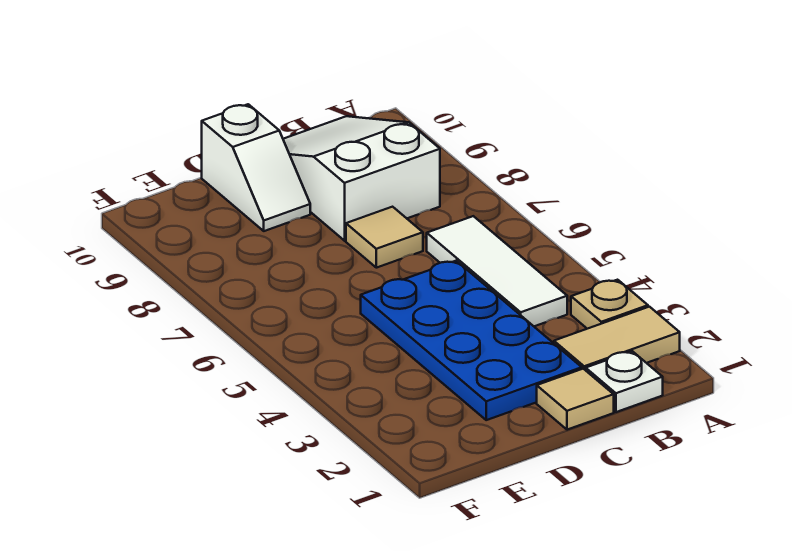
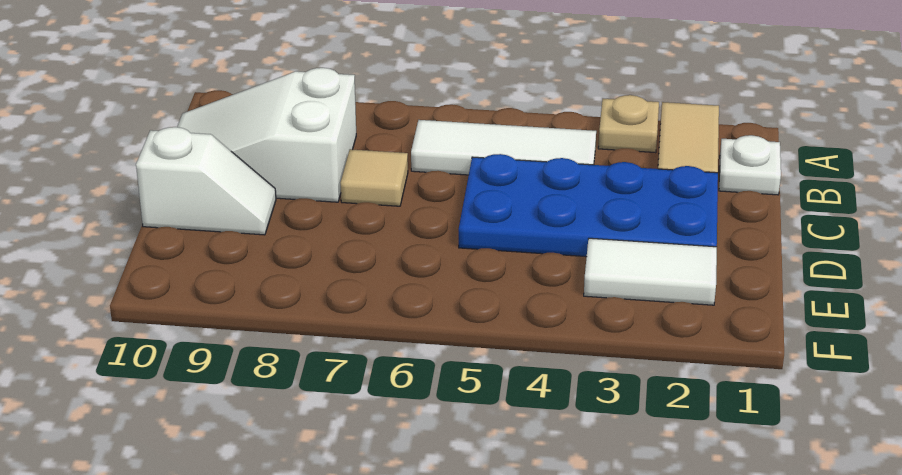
tan 1x1 tile [537,369,614,430] -> none
none -> white 1x2 tile [584,238,717,305]

